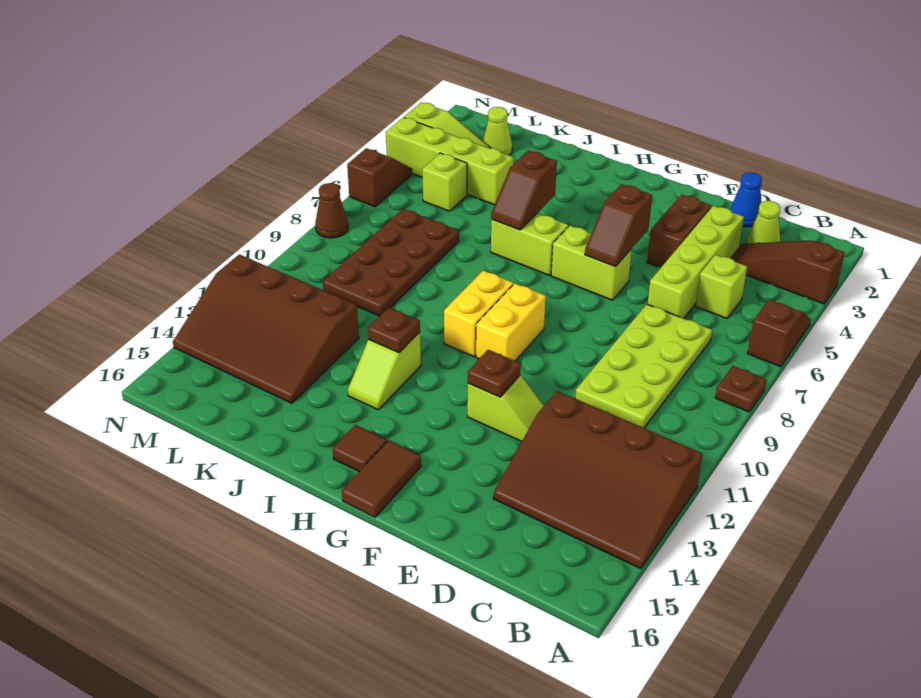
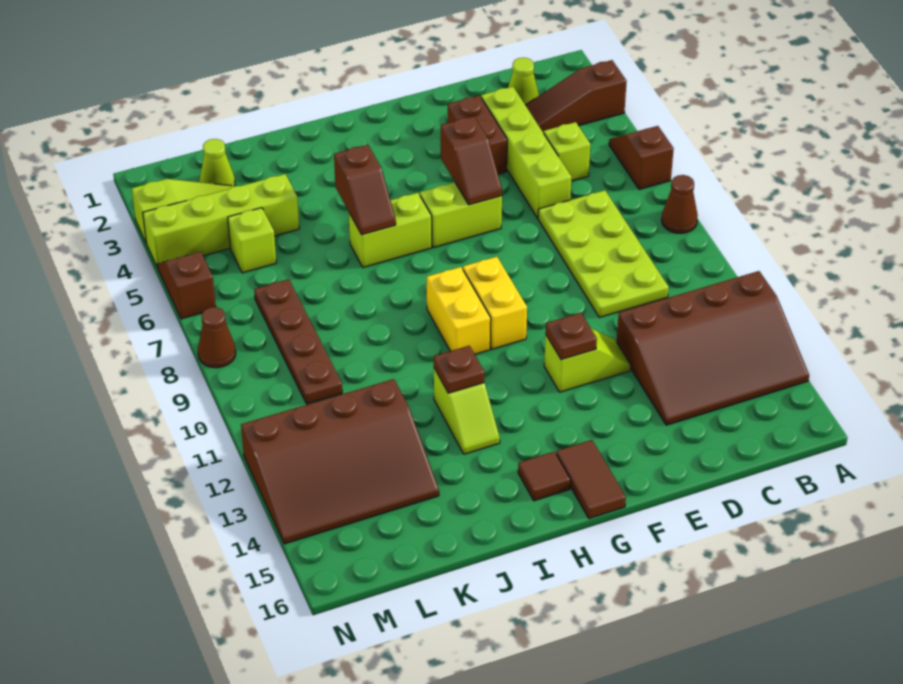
brown 1x1 plate [715,366,767,412] -> brown 1x1 cone [662,175,698,233]
blue 1x1 cone [730,172,762,227] -> none
brown 2x4 plate [323,209,459,316] -> brown 1x4 plate [254,279,342,404]

